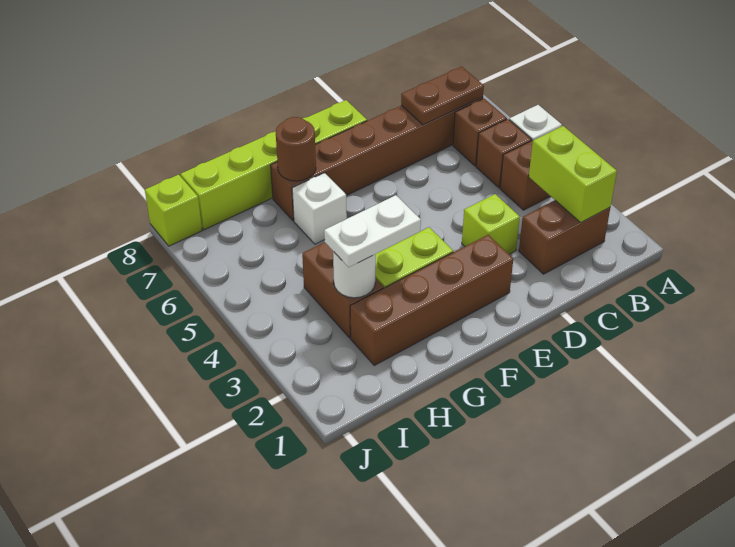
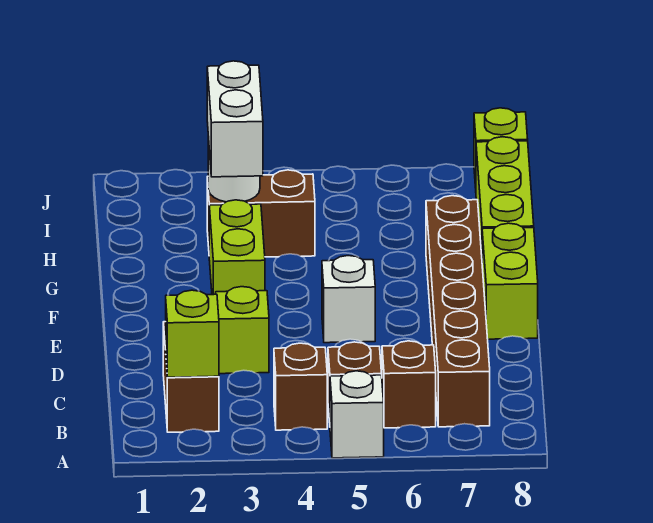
lime 1x2 brick [529,126,617,222] -> lime 1x1 brick [166,290,219,377]
brown 1x2 plate [401,66,484,125] -> none
brown 1x4 brick [350,235,513,365] -> none
white 1x2 plate [324,195,421,267] -> white 1x2 brick [207,61,263,177]
white 1x1 brick [292,173,347,244] -> white 1x1 brick moved to [322,256,375,343]
brown 1x1 round brick [276,117,316,181] -> none

